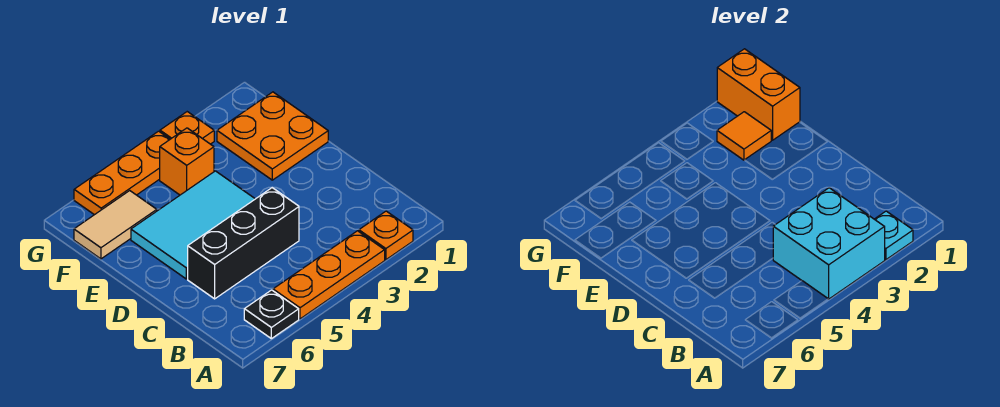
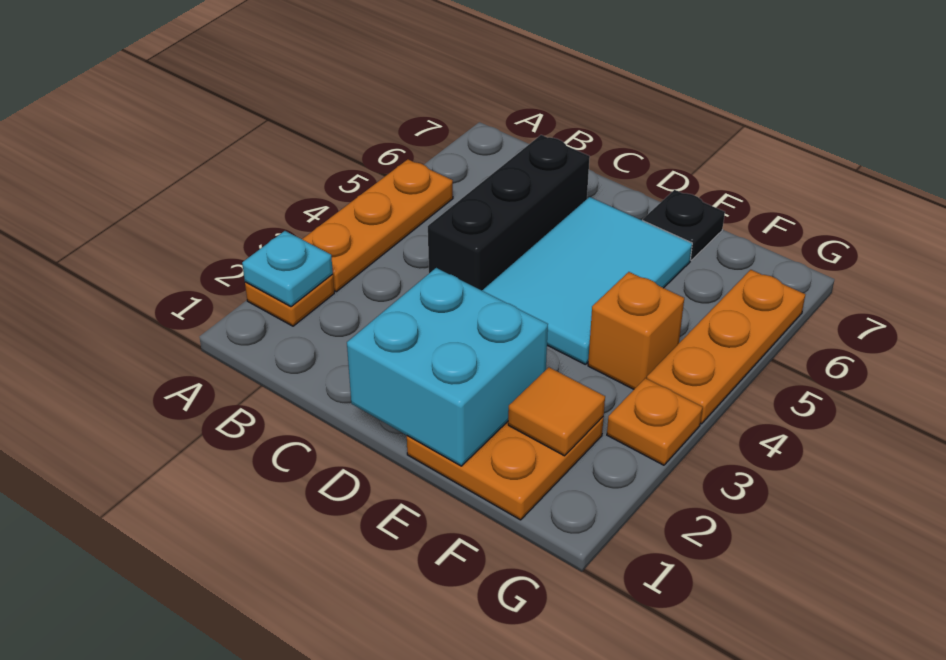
cyan 2x2 brick [773,188,885,299] -> cyan 2x2 brick moved to [347,268,548,466]
black 1x1 plate [244,290,299,339] -> black 1x1 plate moved to [643,190,725,260]
orange 1x2 brick [717,49,800,140] -> none
tan 1x2 tile [74,191,157,259] -> none

